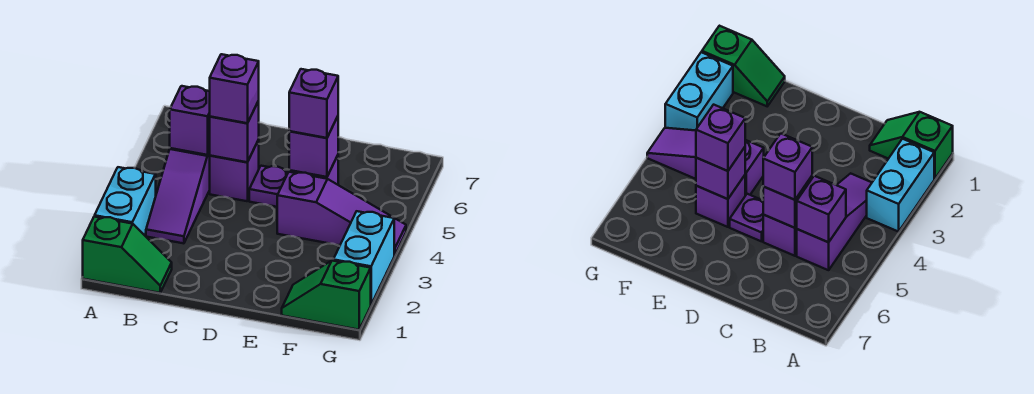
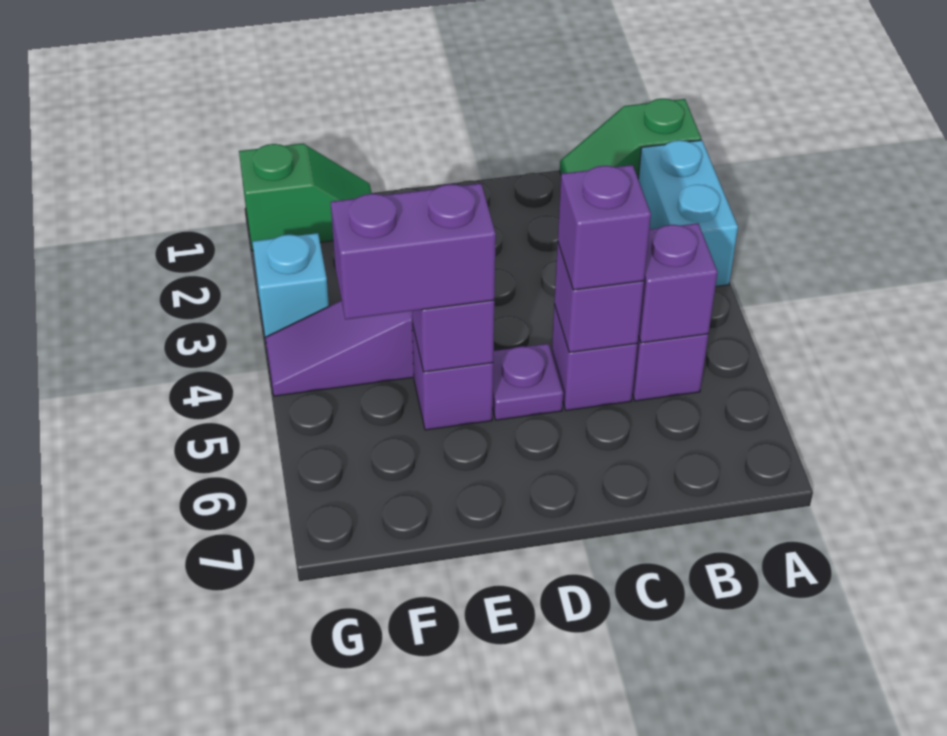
purple 1x1 brick [289,69,338,138] -> purple 1x2 brick [331,183,496,320]
cyan 1x2 brick [333,211,394,304] -> cyan 1x1 brick [252,233,329,337]

